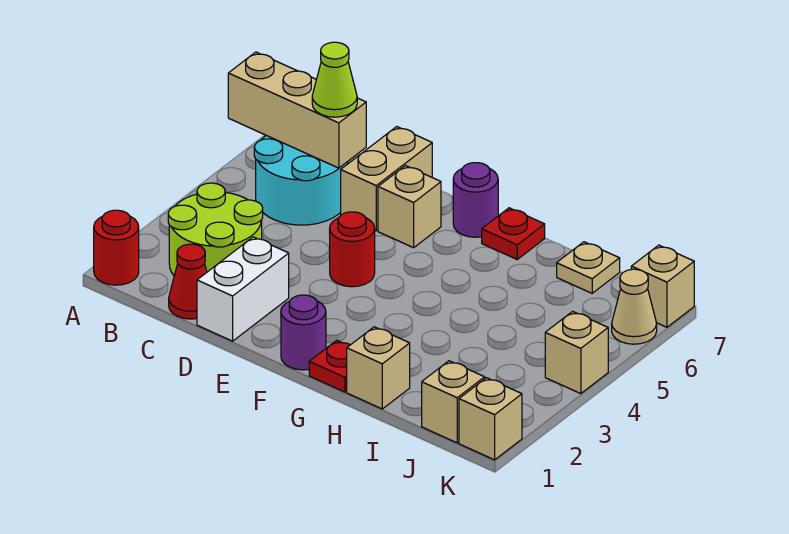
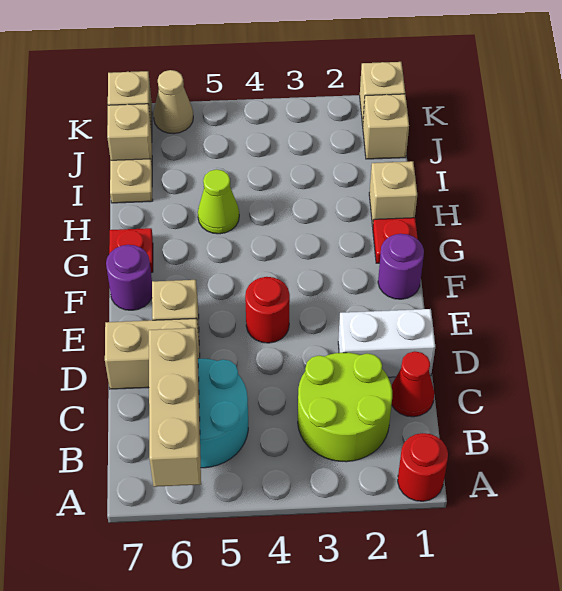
lime 1x1 cone [312,42,357,117] -> lime 1x1 cone moved to [198,169,239,234]
tan 1x1 brick [545,311,608,394] -> tan 1x1 brick moved to [107,104,152,162]

